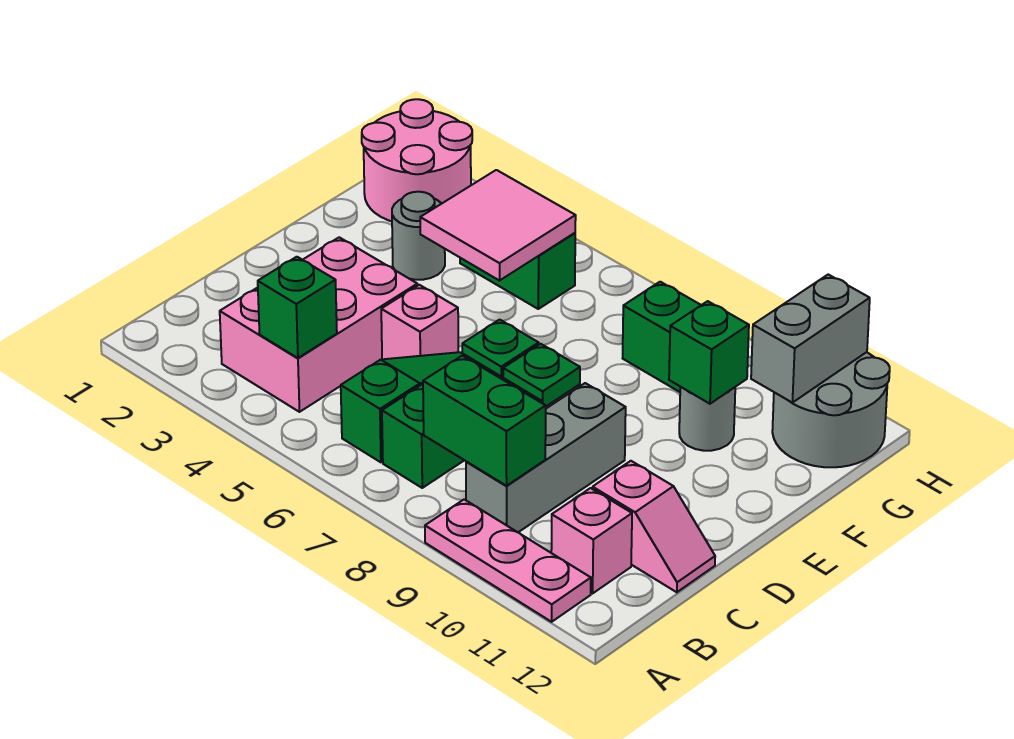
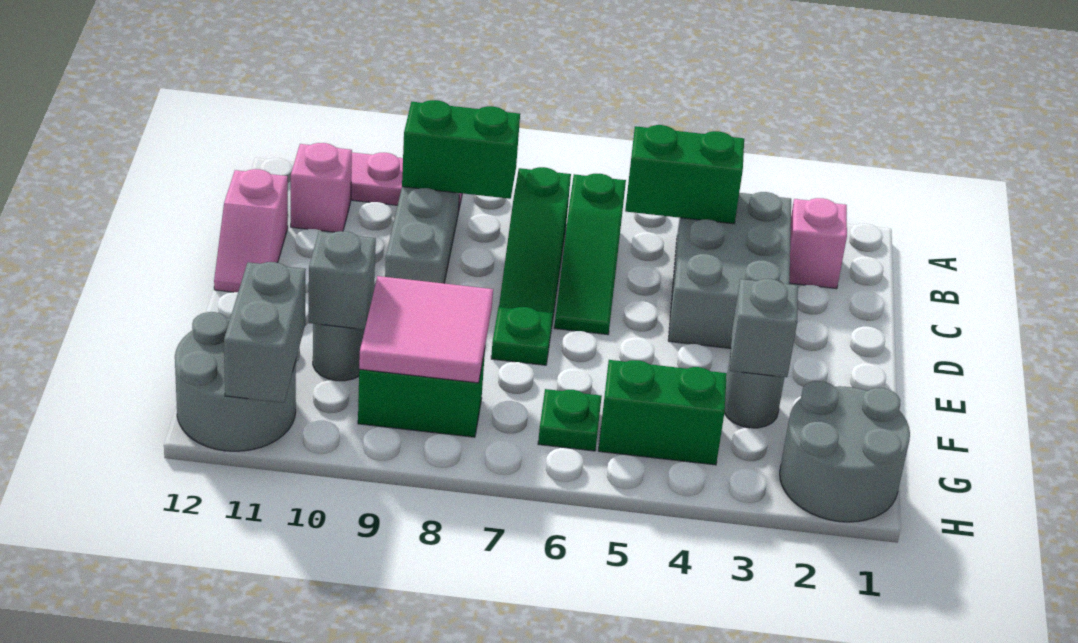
pink 2x3 brick [220,237,417,412] -> grey 2x3 brick [668,192,791,348]
green 1x1 brick [258,257,337,358] -> green 1x2 brick [625,125,744,224]
pink 1x2 slope [593,461,715,592] -> pink 1x2 slope turned to [214,169,288,292]
pink 1x1 brick [381,285,458,359] -> pink 1x1 brick moved to [789,198,847,289]
green 1x1 plate [462,320,539,377] -> green 1x1 plate moved to [538,389,602,451]
none -> grey 1x1 brick [730,279,798,377]
pink 2x2 tile [420,170,576,281] -> pink 2x2 tile moved to [359,276,493,383]
green 1x1 brick [669,301,749,404] -> grey 1x1 brick [309,231,376,330]
pink 2x2 round brick [362,99,472,221] -> grey 2x2 round brick [780,381,910,522]

